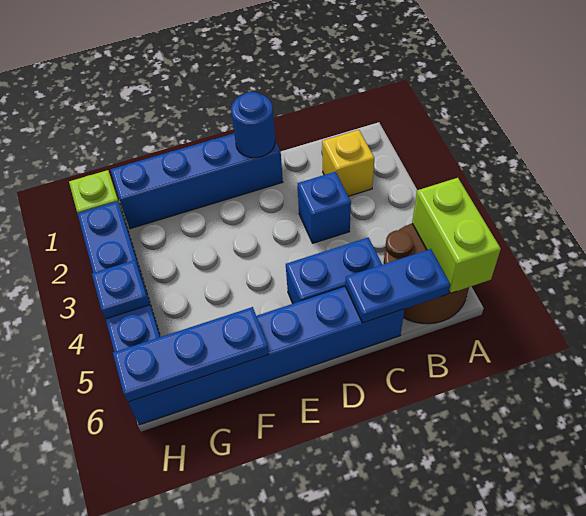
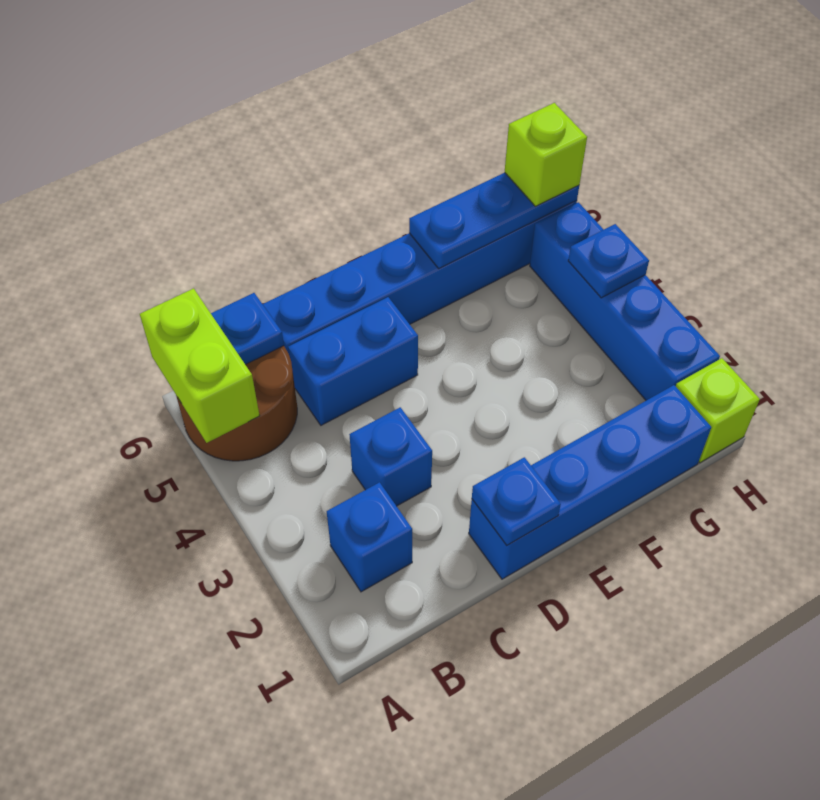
yellow 1x1 brick [322,130,374,196] -> blue 1x1 brick [327,482,412,592]
blue 1x2 plate [345,249,450,323] -> blue 1x1 plate [211,293,284,365]
blue 1x1 round brick [231,92,275,158] -> blue 1x1 plate [472,457,561,545]
none -> lime 1x1 brick [505,103,587,206]

